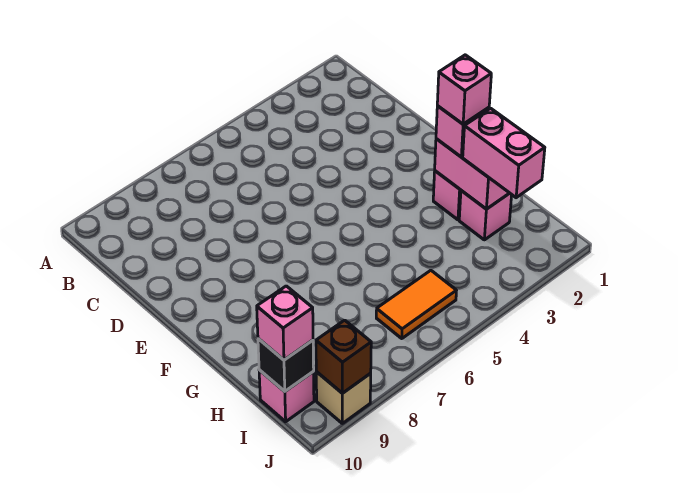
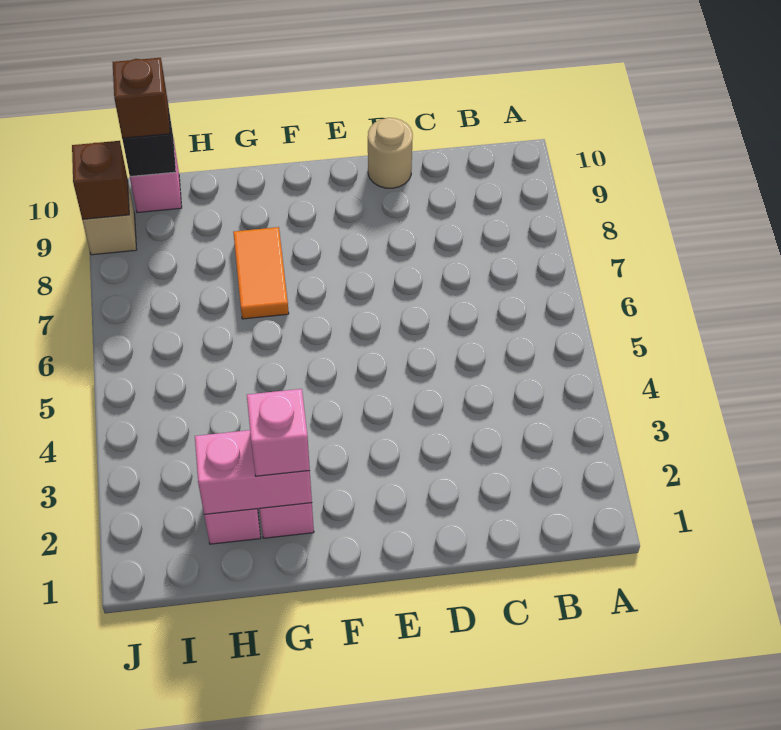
none -> tan 1x1 round brick [368,118,413,188]
pink 1x1 brick [437,55,491,124] -> none
pink 1x2 brick [463,108,545,198] -> none
orange 1x2 tile [376,270,456,338] -> orange 1x2 tile moved to [233,227,289,319]
pink 1x1 brick [257,286,313,360] -> brown 1x1 brick [113,58,170,138]

